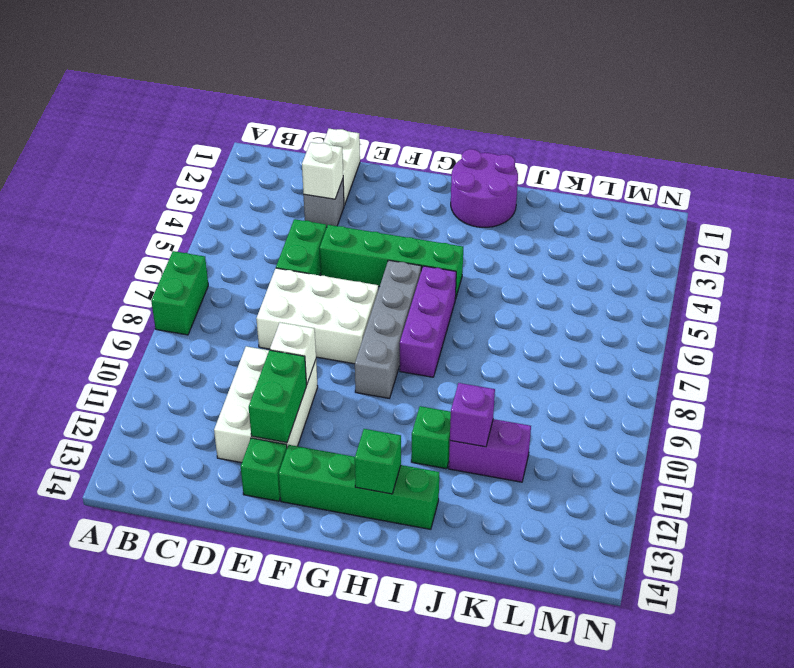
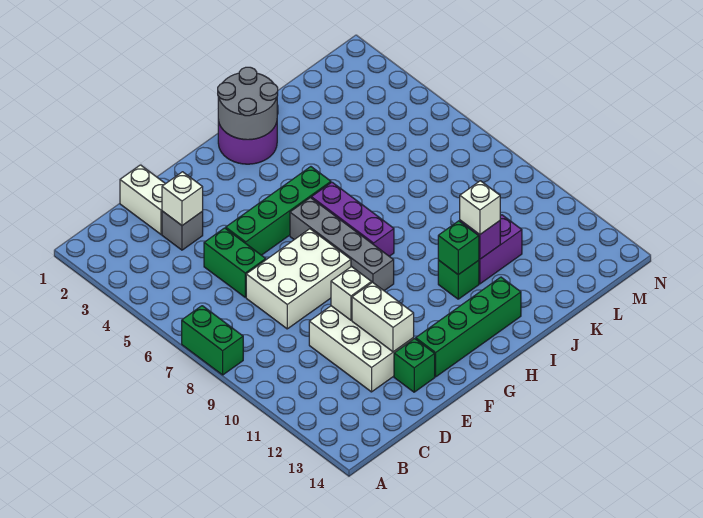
green 1x2 brick [249,350,307,443] -> white 1x2 brick [352,282,414,352]
none -> grey 2x2 round brick [218,67,278,140]
green 1x1 brick [355,429,401,494] -> green 1x1 brick moved to [438,221,479,275]
none -> white 1x1 brick [460,181,500,235]

